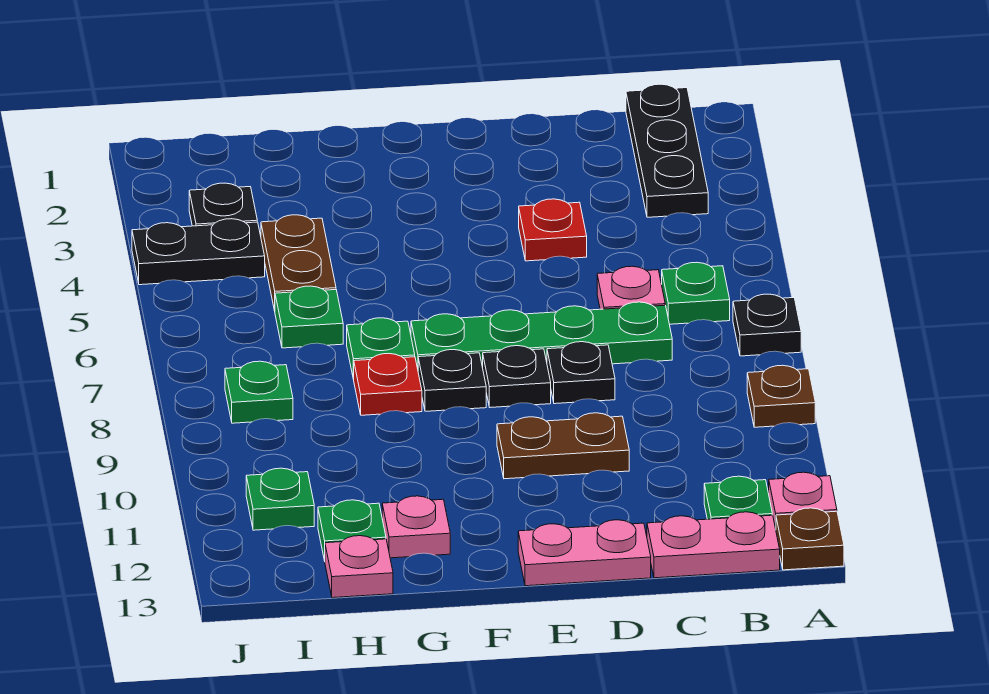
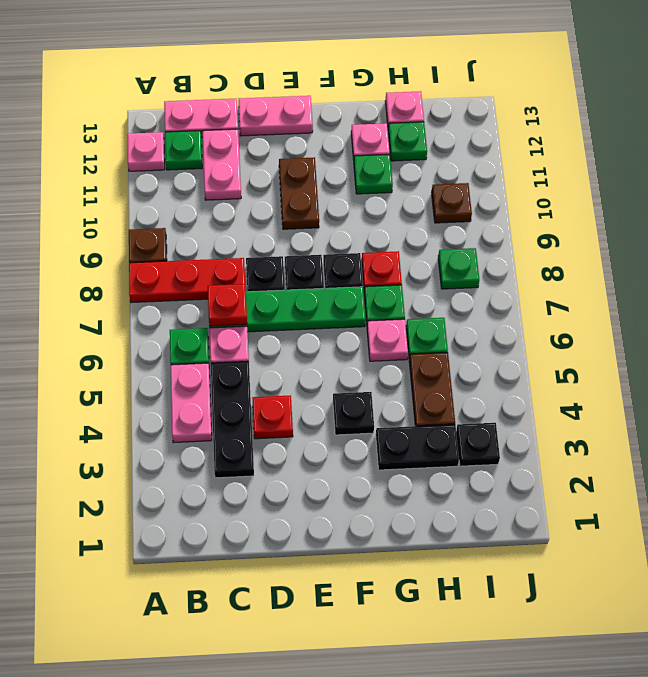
black 1x1 plate [733,294,801,356] -> black 1x1 plate moved to [333,392,374,435]
none -> red 1x3 plate [129,258,245,303]
brown 1x1 plate [776,508,844,570] -> brown 1x1 plate moved to [432,183,472,223]
black 1x3 plate [626,84,708,217] -> black 1x3 plate moved to [211,361,254,478]
none -> pink 1x2 plate [171,363,212,443]
none -> red 1x1 plate [208,284,247,326]
none -> pink 1x2 plate [203,129,241,200]
brown 1x2 plate [497,413,629,479] -> brown 1x2 plate turned to [279,157,319,229]
none -> pink 1x1 plate [367,319,408,361]
black 1x2 plate [132,219,265,285] -> black 1x2 plate moved to [376,425,459,470]
green 1x1 plate [246,468,314,530] -> green 1x1 plate moved to [354,155,393,194]

